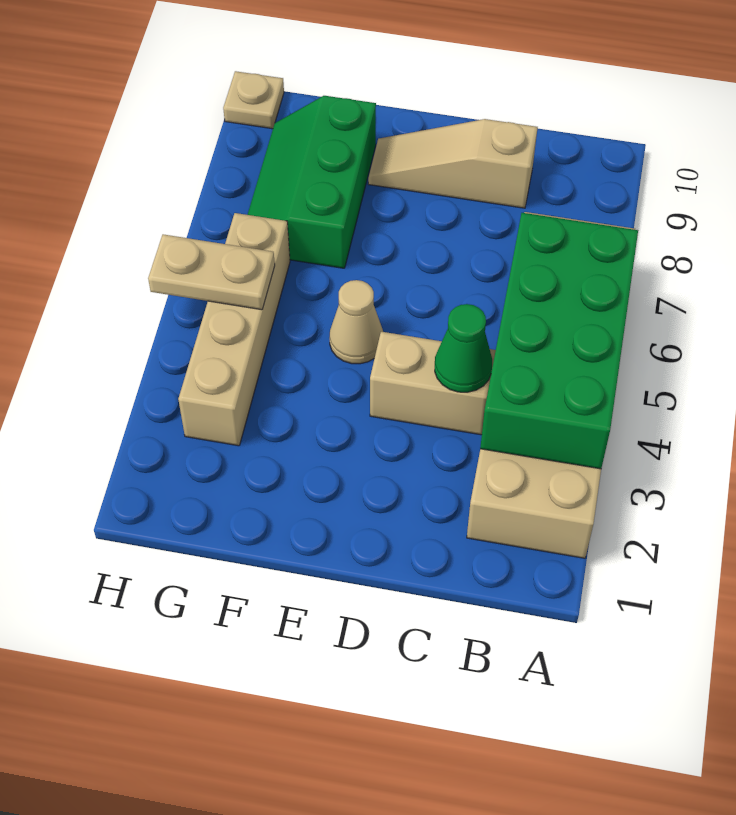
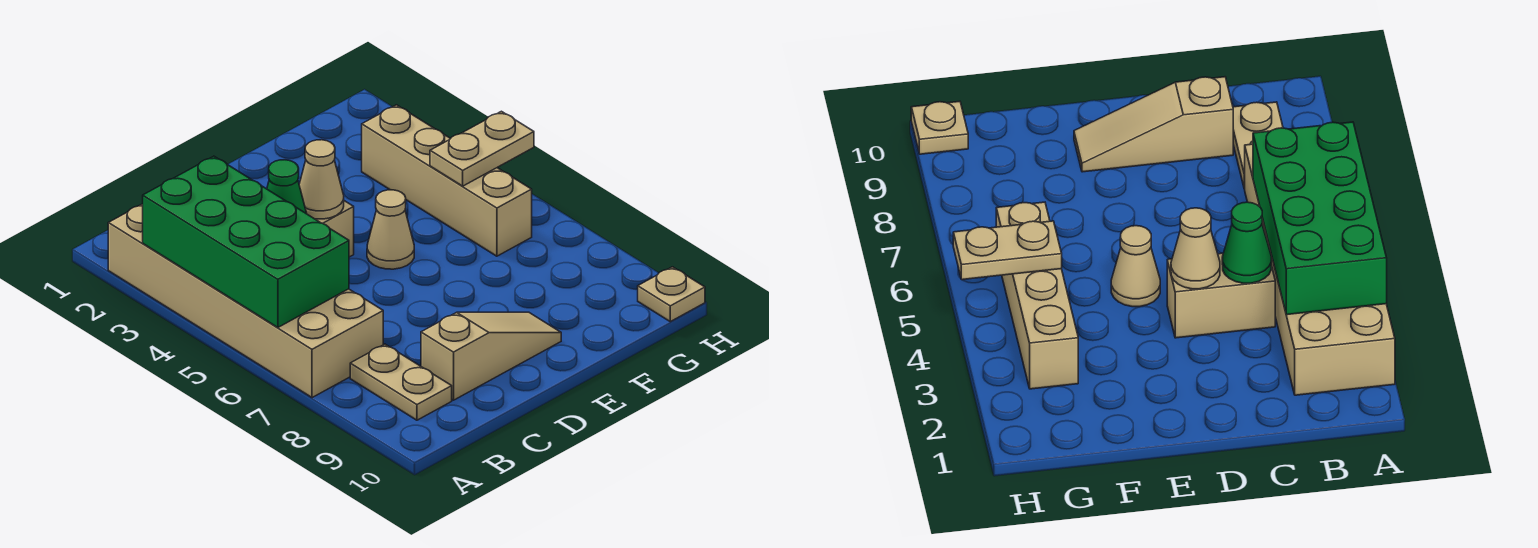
none -> tan 1x2 plate [350,344,452,420]
none -> tan 1x1 cone [299,140,344,219]
green 2x3 slope [248,96,376,268] -> none

